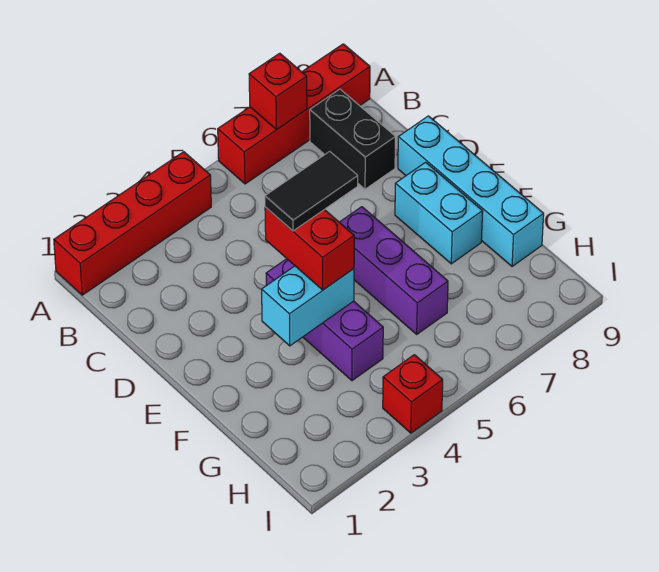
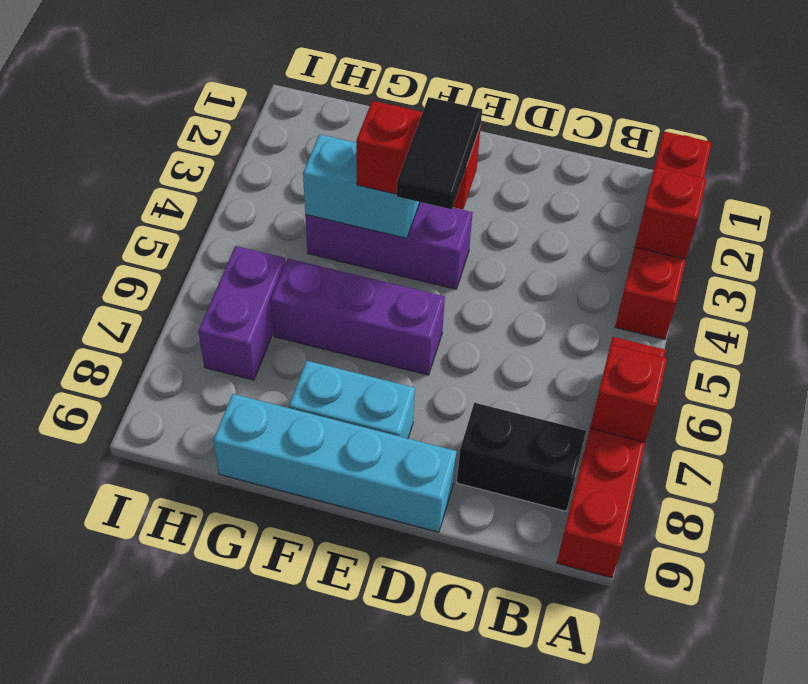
cyan 1x2 brick [262,266,354,346] -> cyan 1x2 brick turned to [303,134,420,238]
none -> purple 1x2 brick [198,246,285,380]
red 1x1 brick [383,355,443,433] -> red 1x1 brick moved to [635,167,707,259]

